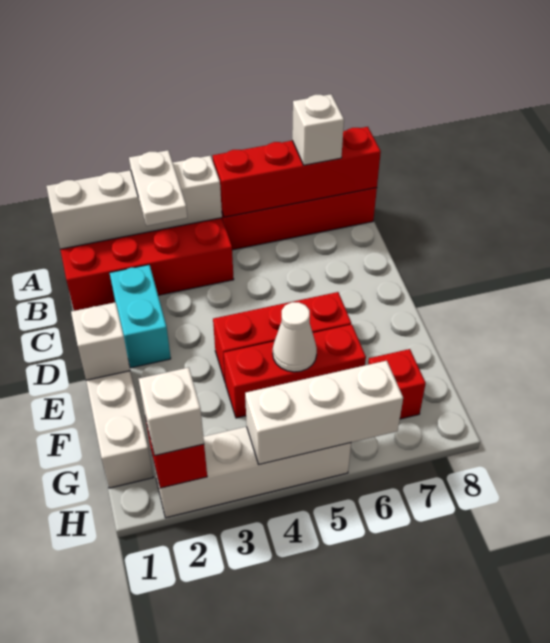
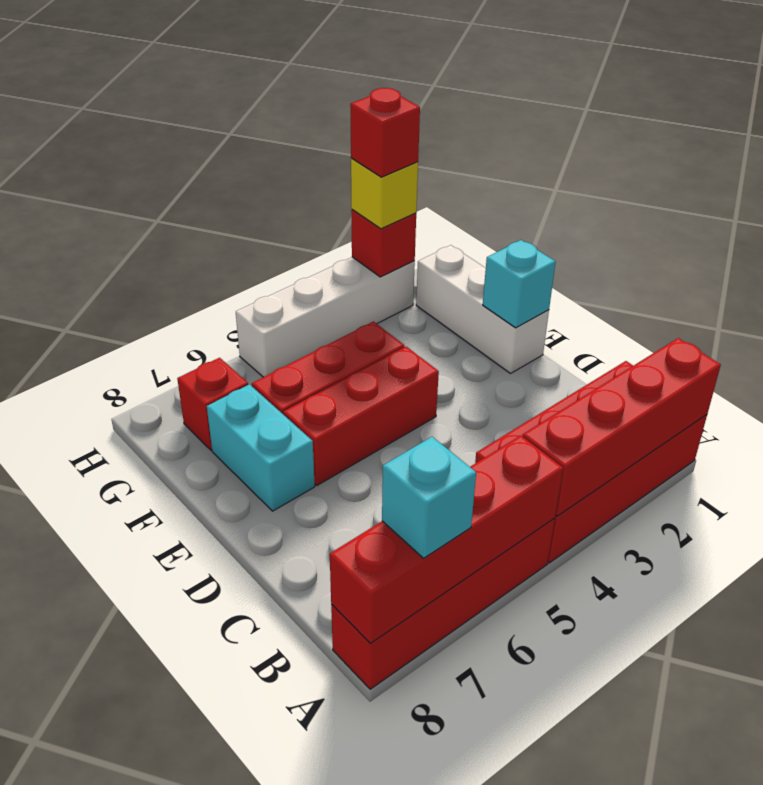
white 1x4 brick [46,156,222,249] -> red 1x4 brick [522,338,721,516]
white 1x2 plate [129,150,187,226] -> none
white 1x1 brick [292,94,344,165] -> cyan 1x1 brick [382,437,476,558]
cyan 1x2 brick [110,265,171,368] -> cyan 1x2 brick moved to [207,384,315,511]
white 1x1 brick [71,302,130,380] -> cyan 1x1 brick [483,240,556,328]
white 1x1 cone [273,302,317,372] -> none
white 1x1 brick [139,367,204,456] -> yellow 1x1 brick [351,158,418,229]
none -> red 1x1 brick [350,88,420,177]
white 1x3 brick [245,361,403,464] -> none

